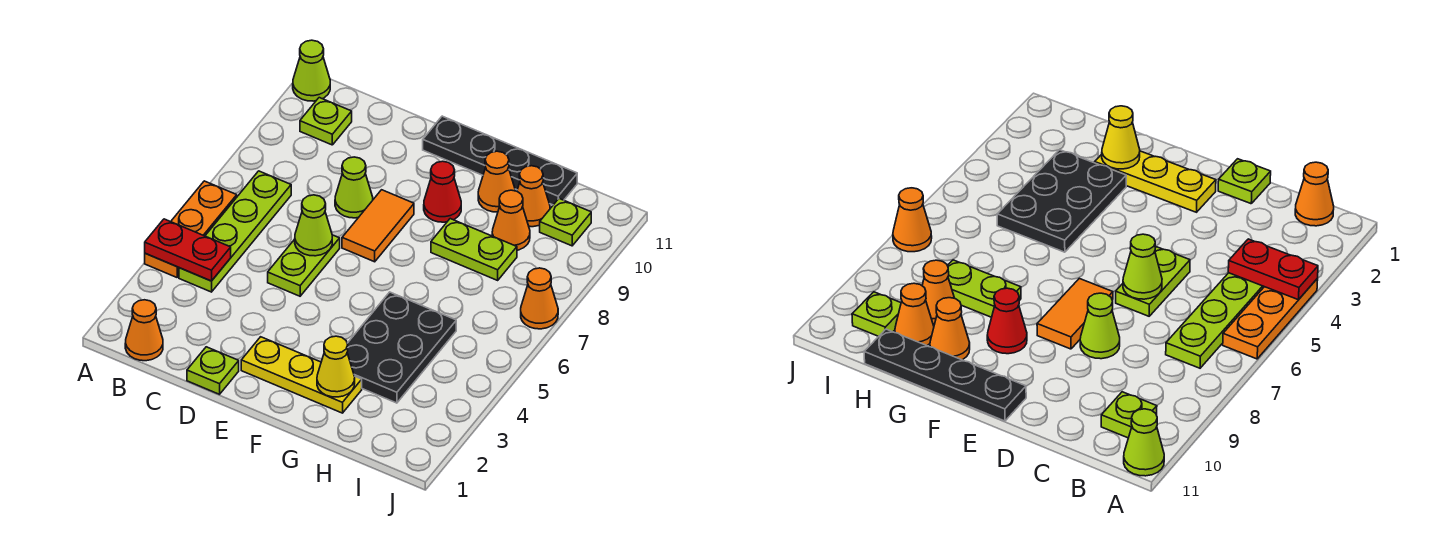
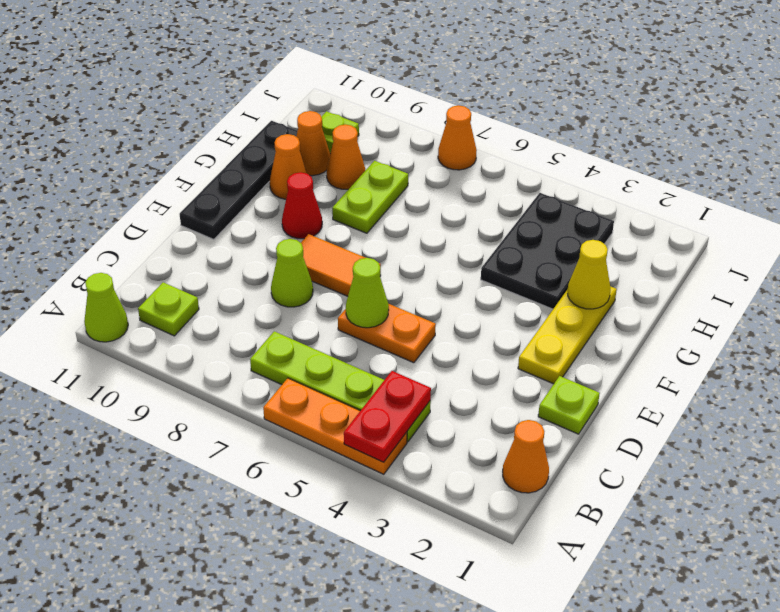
lime 1x2 plate [268,235,340,296] -> orange 1x2 plate [338,304,436,363]
black 2x3 plate [347,292,456,403] -> black 2x3 plate turned to [481,193,614,309]

